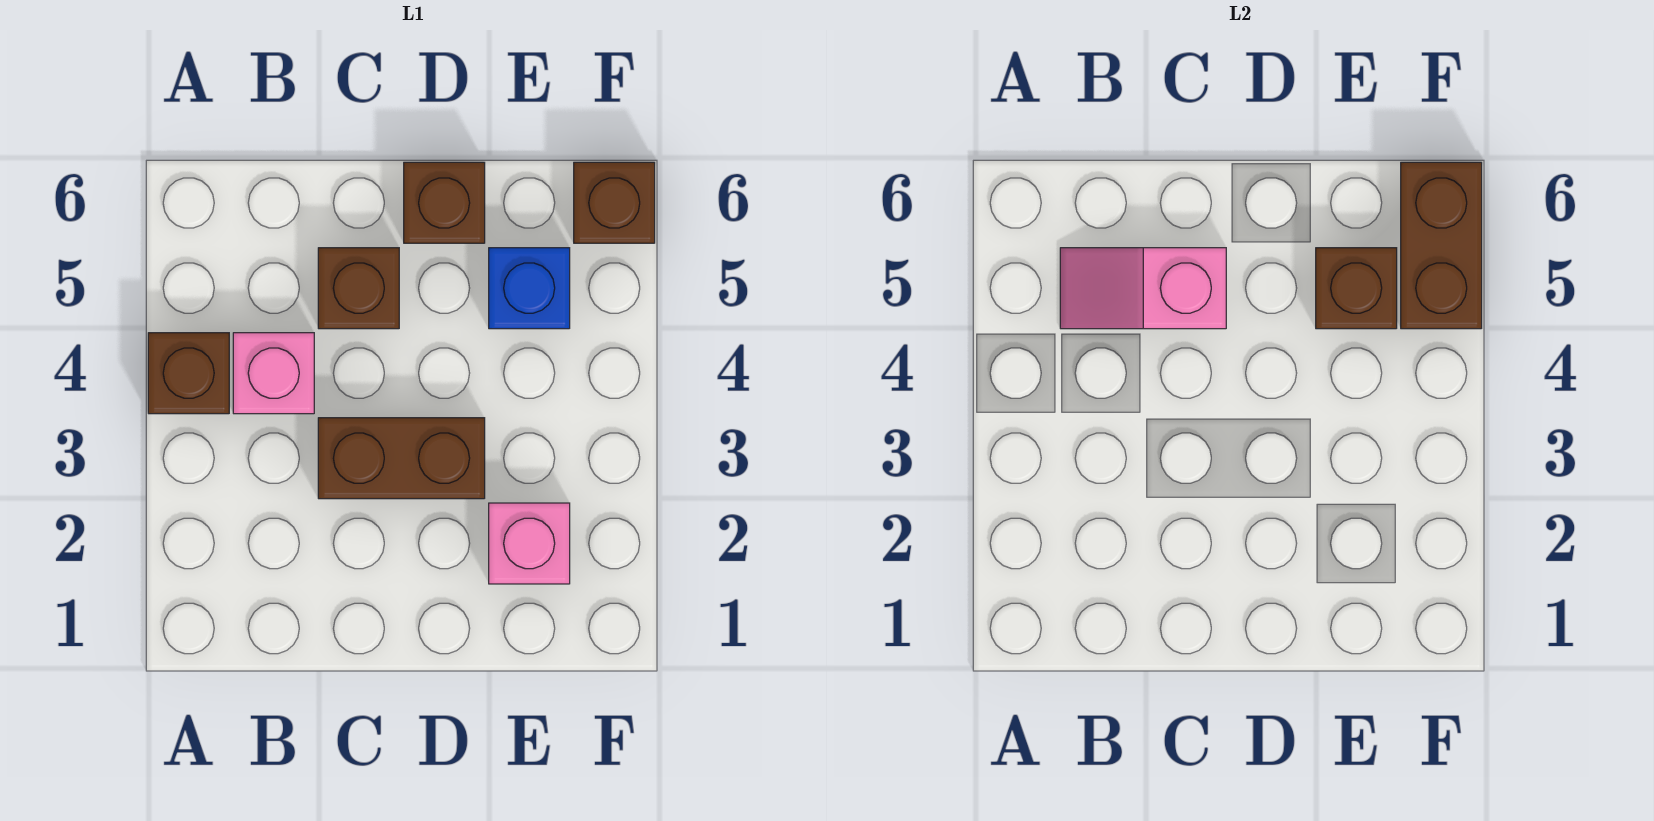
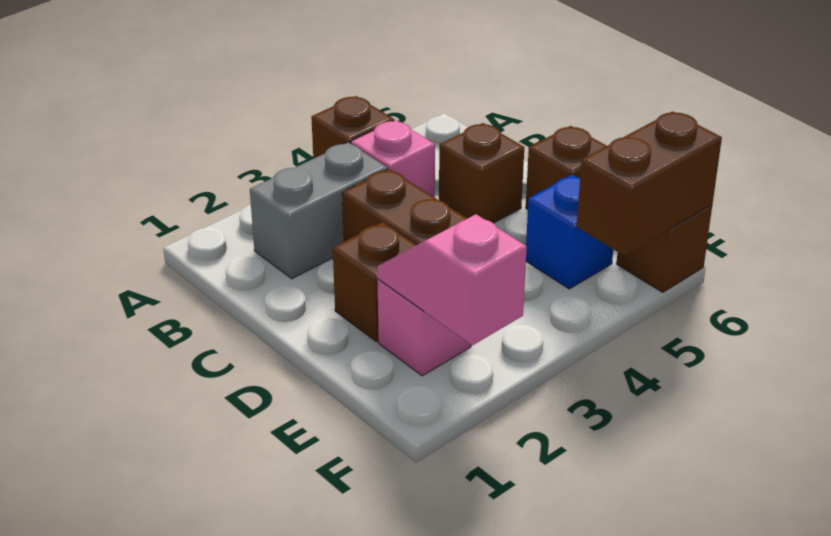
none -> grey 1x2 brick [250,142,387,279]
pink 1x2 slope [1060,248,1226,329] -> pink 1x2 slope moved to [377,214,527,345]
brown 1x1 brick [1316,248,1397,329] -> brown 1x1 brick moved to [333,222,416,342]

